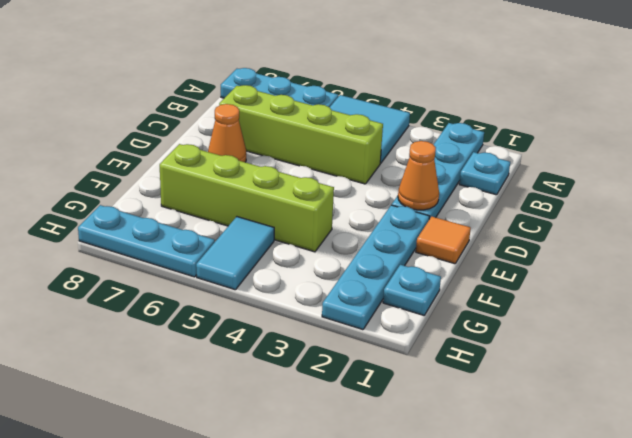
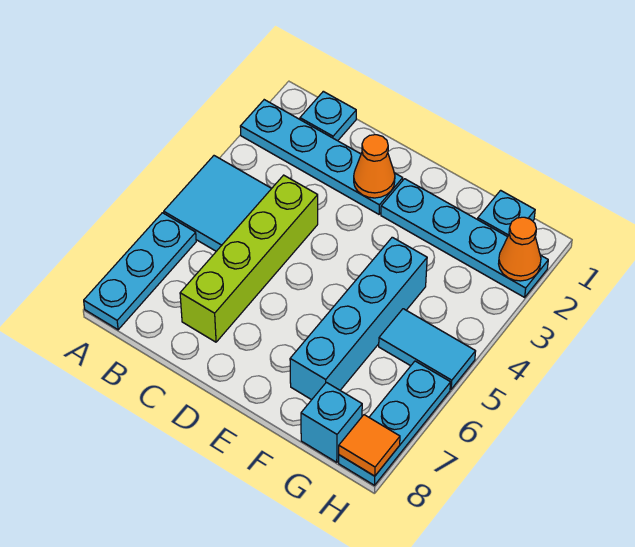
orange 1x1 cone [208,104,246,162] -> orange 1x1 cone moved to [499,217,541,281]
orange 1x1 tile [416,217,471,264] -> orange 1x1 tile moved to [339,415,400,476]
lime 1x4 brick [160,144,334,252] -> cyan 1x4 brick [290,237,427,400]
none -> cyan 1x1 brick [301,382,362,462]

